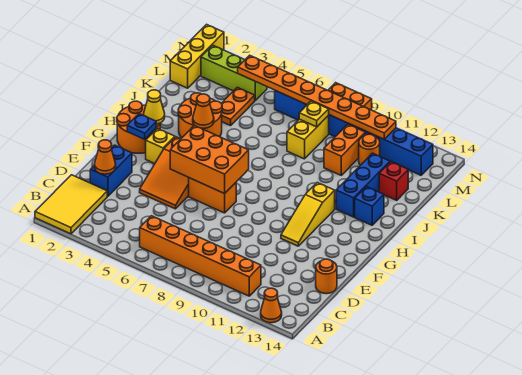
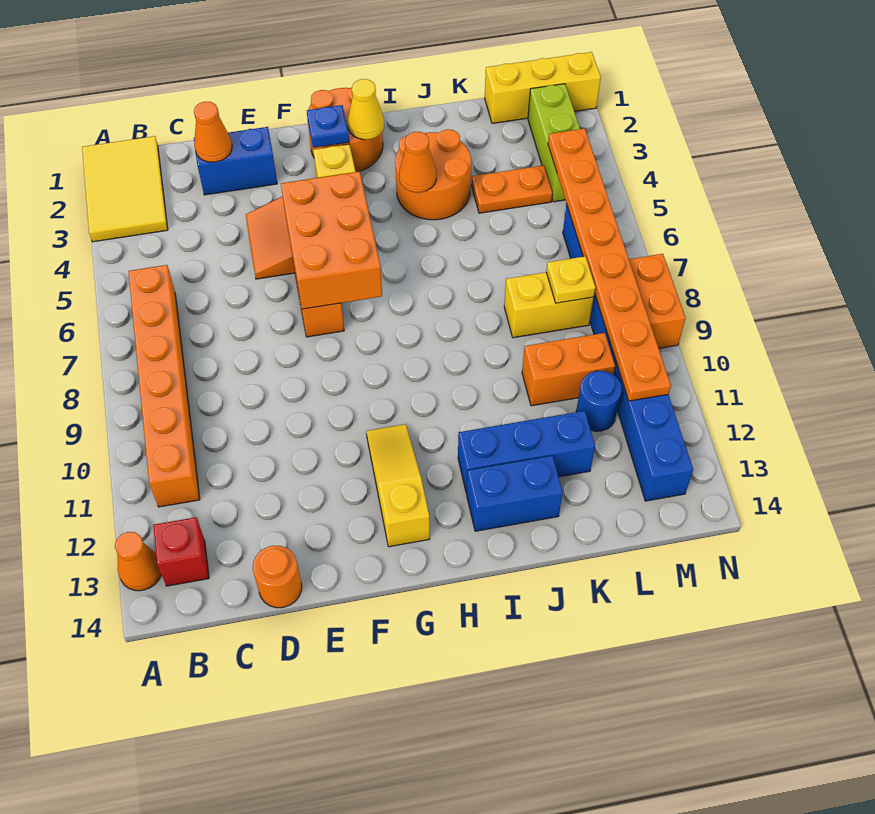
yellow 2x3 tile [35,175,107,234] -> yellow 2x3 tile turned to [82,136,168,242]
yellow 1x3 slope [281,182,335,246] -> yellow 1x3 slope turned to [366,424,430,547]
blue 1x1 brick [355,187,384,225] -> blue 1x2 brick [467,456,563,531]
red 1x1 brick [379,162,408,200] -> red 1x1 brick moved to [153,517,209,586]
orange 1x1 round brick [359,134,380,165] -> blue 1x1 round brick [576,371,622,431]

